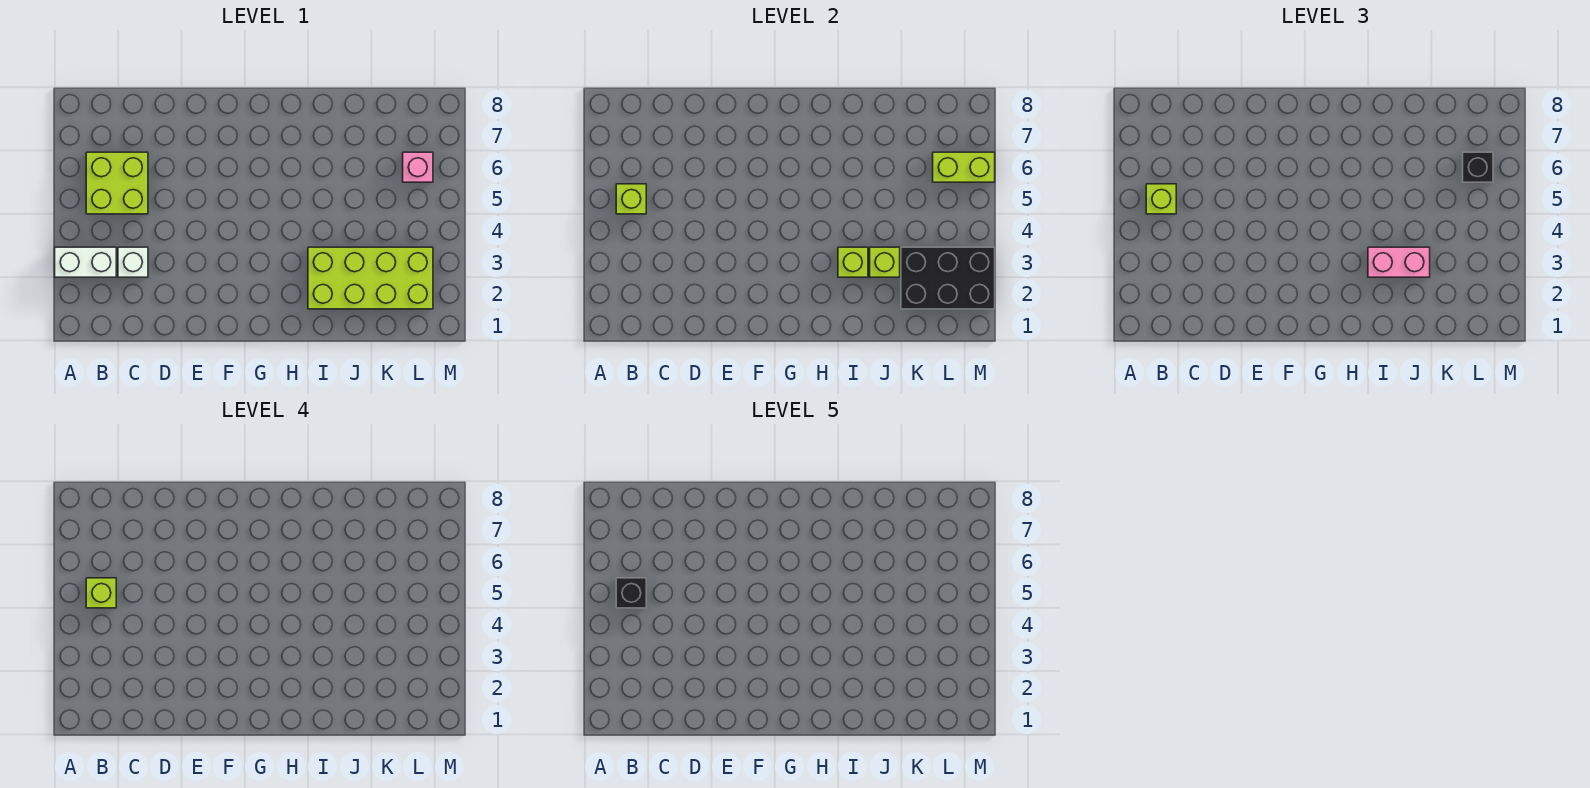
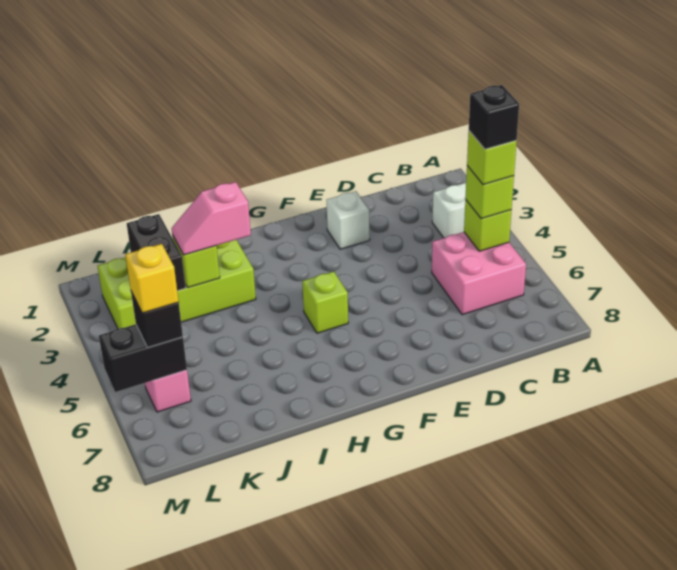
lime 2x2 brick [86,152,148,214] -> pink 2x2 brick [432,232,526,315]
white 1x1 brick [118,247,148,277] -> white 1x1 brick moved to [327,191,370,249]
lime 1x1 brick [838,247,868,277] -> lime 1x1 brick moved to [302,271,348,333]
pink 1x2 brick [1368,247,1430,277] -> pink 1x2 slope [171,182,251,255]
black 2x3 brick [901,247,995,309] -> black 1x2 brick [127,214,186,291]
lime 1x2 brick [933,152,995,182] -> black 1x2 brick [99,324,187,392]
none -> yellow 1x1 brick [125,244,179,313]

